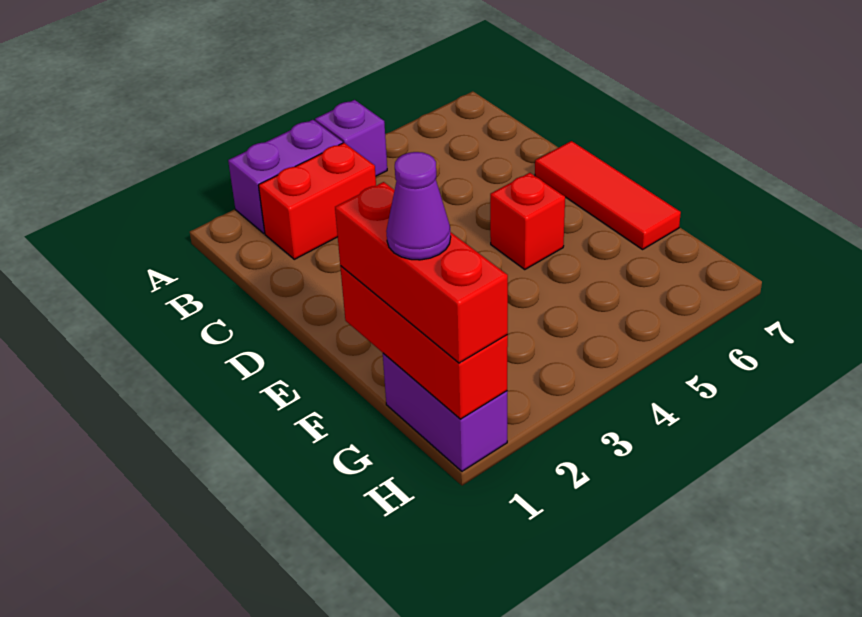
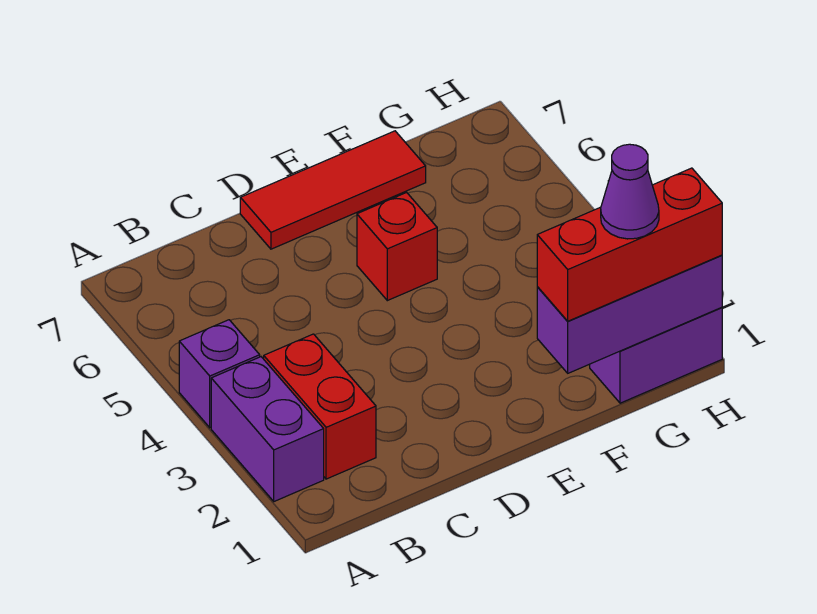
red 1x3 brick [340,266,508,419] -> purple 1x3 brick [537,255,722,373]

